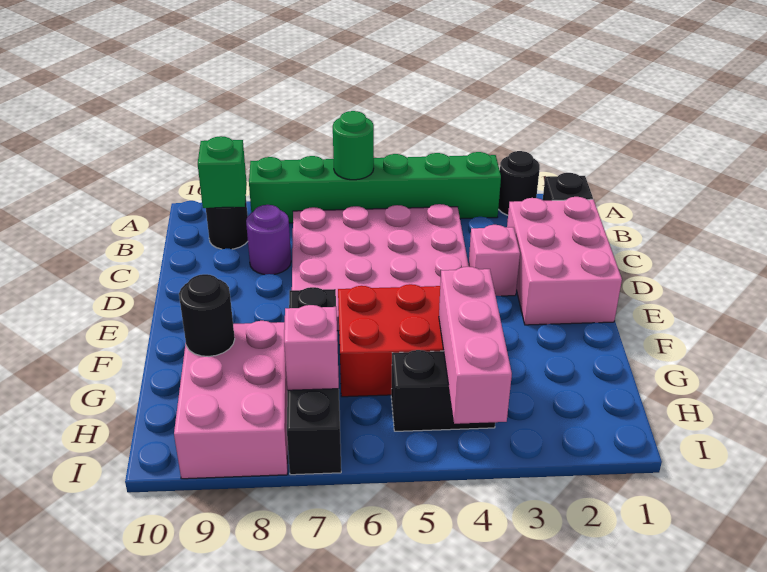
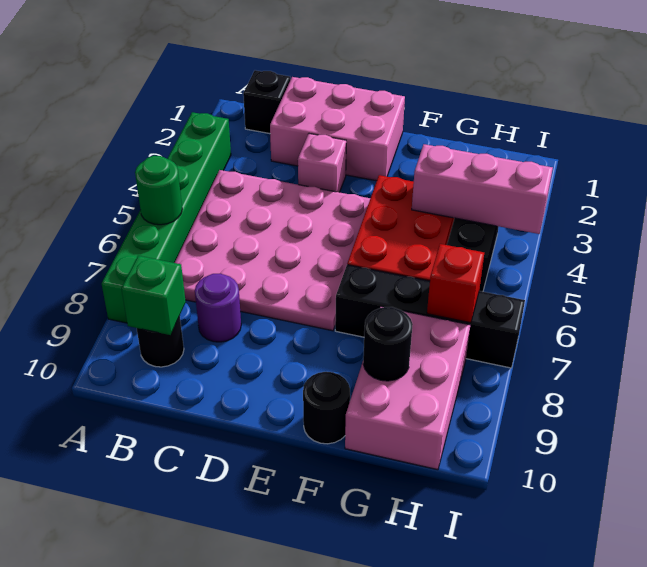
black 1x1 round brick [498,151,540,215] -> black 1x1 round brick moved to [303,372,350,444]
pink 2x3 brick [174,321,288,479] -> pink 2x3 brick turned to [345,307,470,470]
pink 1x1 brick [284,305,339,390] -> red 1x1 brick [427,244,484,323]

